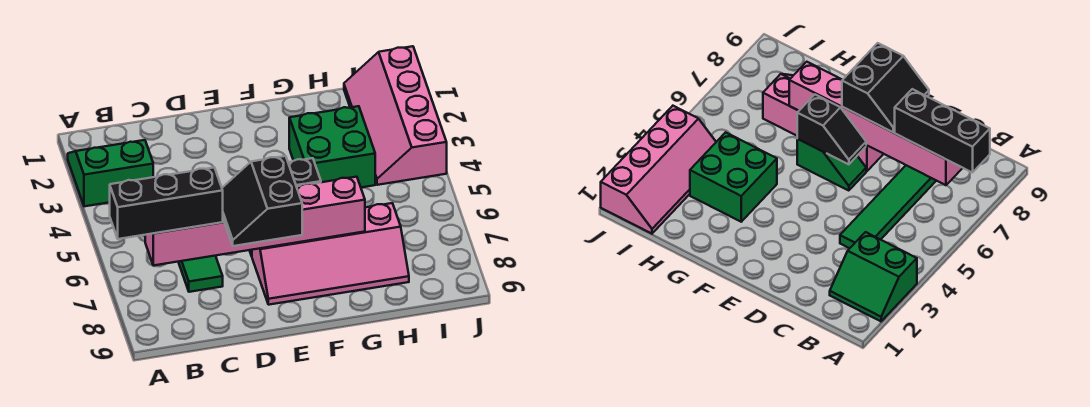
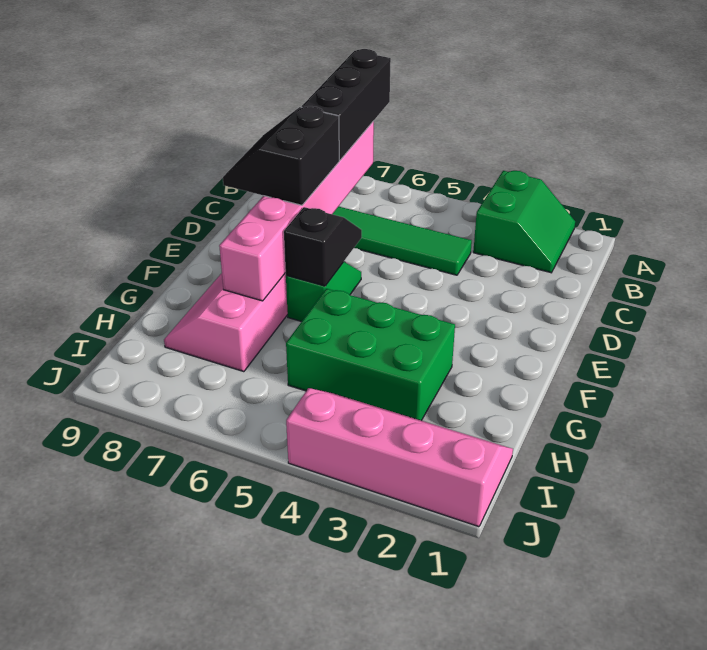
black 2x2 slope [222,156,302,246] -> black 2x2 slope turned to [223,106,339,205]
green 2x2 brick [289,106,375,187] -> green 2x3 brick [286,289,455,421]

